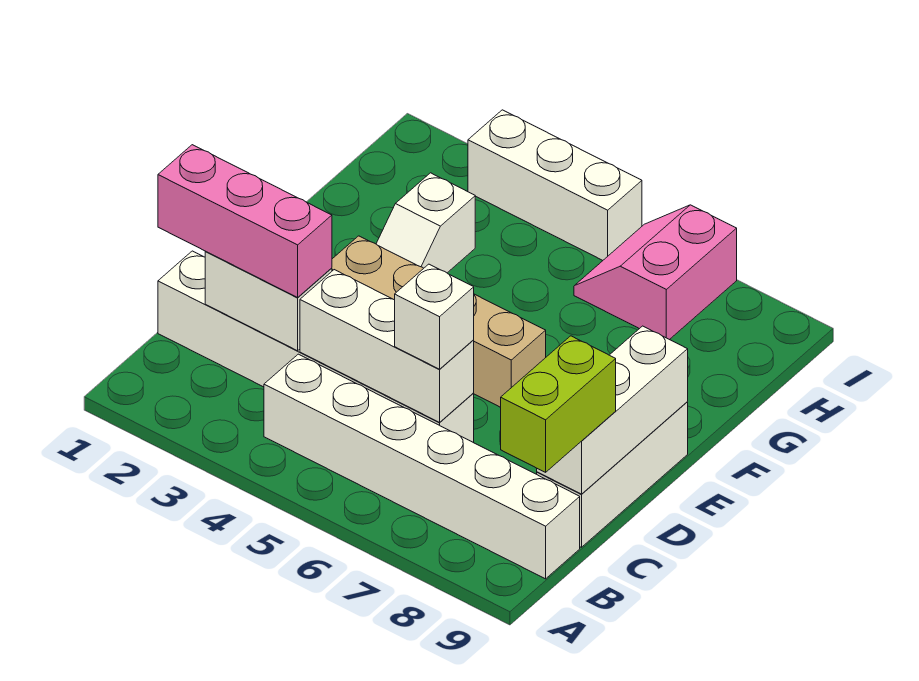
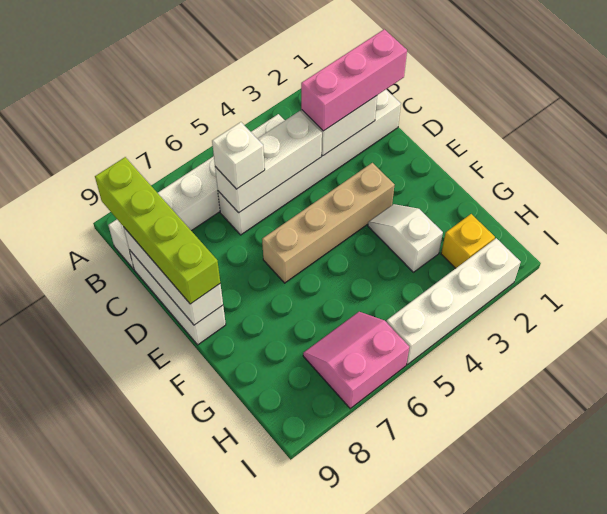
lime 1x2 brick [501,336,616,472] -> lime 1x4 brick [95,157,220,304]
none -> yellow 1x1 brick [441,214,495,268]
pink 2x2 slope [574,205,737,340] -> pink 2x2 slope turned to [303,312,409,409]
white 1x3 brick [468,110,642,260] -> white 1x4 brick [386,238,521,365]

